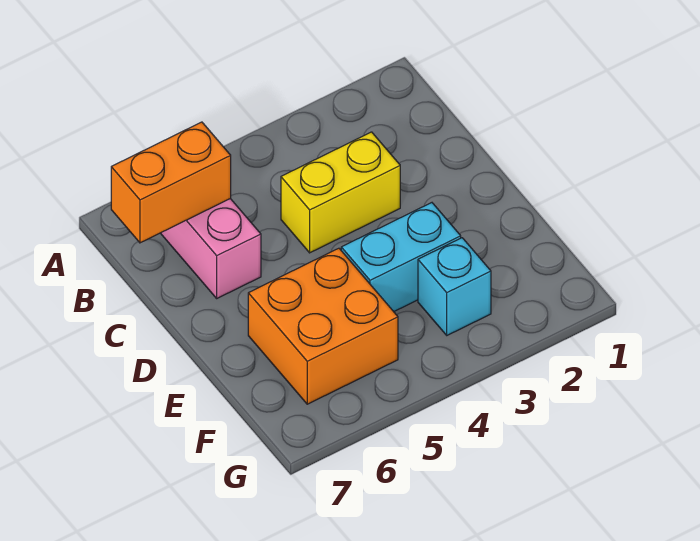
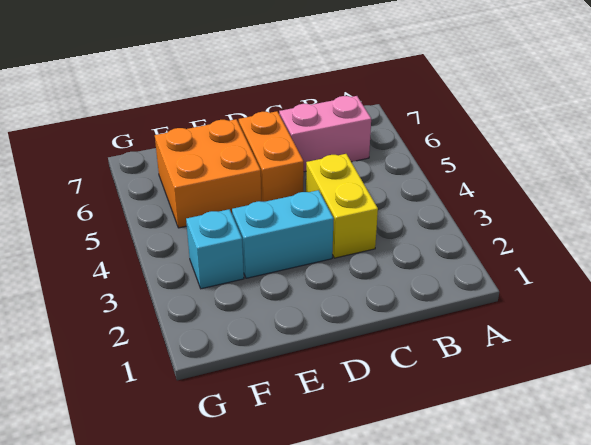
orange 1x2 brick [111,122,231,243] -> orange 1x2 brick moved to [239,111,304,202]
cyan 1x2 brick [341,203,461,312] -> cyan 1x2 brick turned to [232,190,334,278]

